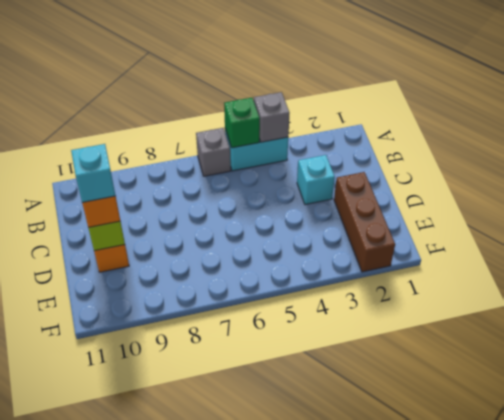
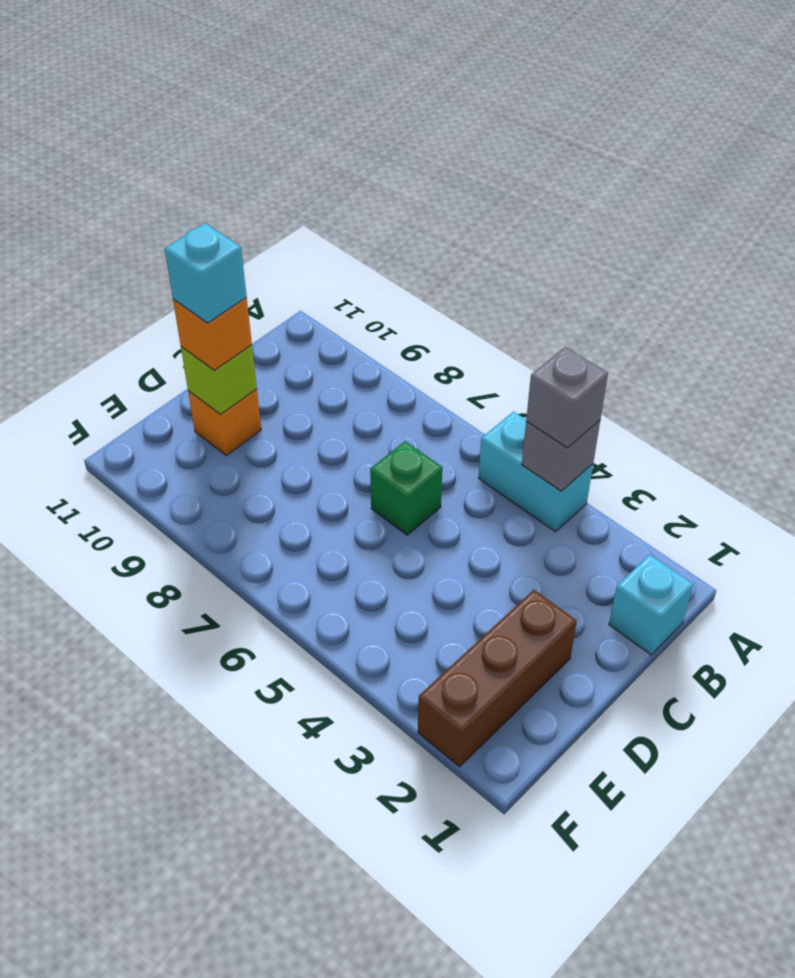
green 1x1 brick [224,98,260,148] -> green 1x1 brick moved to [370,441,442,535]
grey 1x1 brick [196,128,231,176] -> grey 1x1 brick moved to [526,347,608,448]
cyan 1x1 brick [297,155,335,205] -> cyan 1x1 brick moved to [609,554,693,655]

